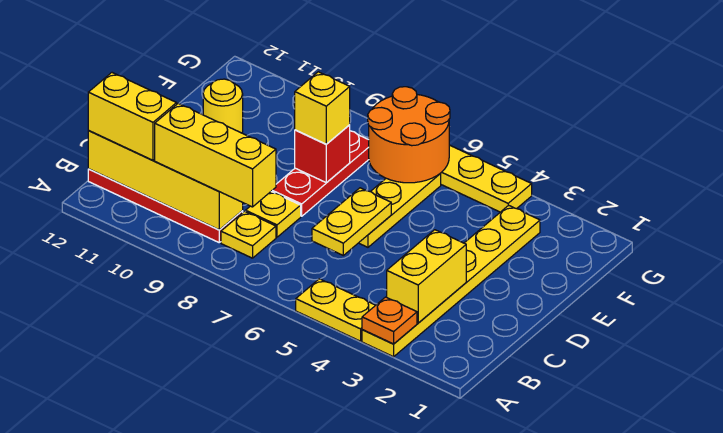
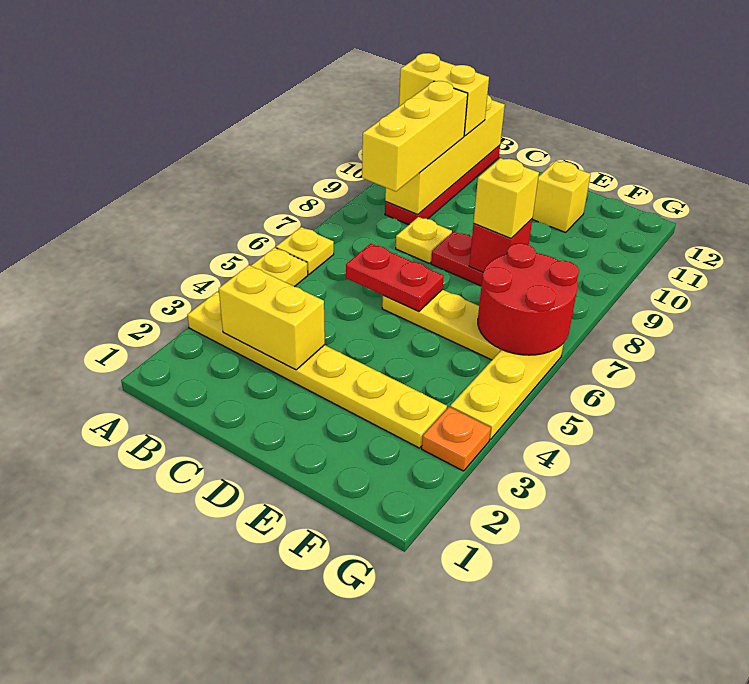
orange 1x1 plate [362,297,417,344] -> orange 1x1 plate moved to [422,407,491,471]
yellow 1x1 plate [221,211,276,258] -> yellow 1x1 plate moved to [276,227,334,275]
yellow 1x2 brick [88,73,177,160] -> yellow 1x2 brick turned to [399,53,489,136]
yellow 1x2 plate [312,188,391,255] -> red 1x2 plate [346,244,444,311]
yellow 1x1 round brick [203,79,243,133] -> yellow 1x1 brick [532,161,591,232]
orange 2x2 round brick [368,87,450,183] -> red 2x2 round brick [478,243,579,355]

